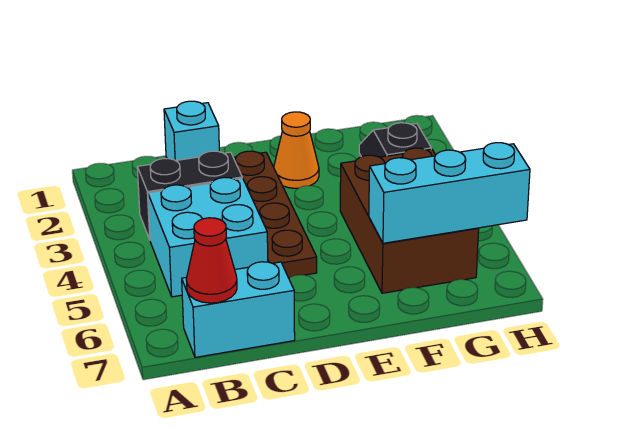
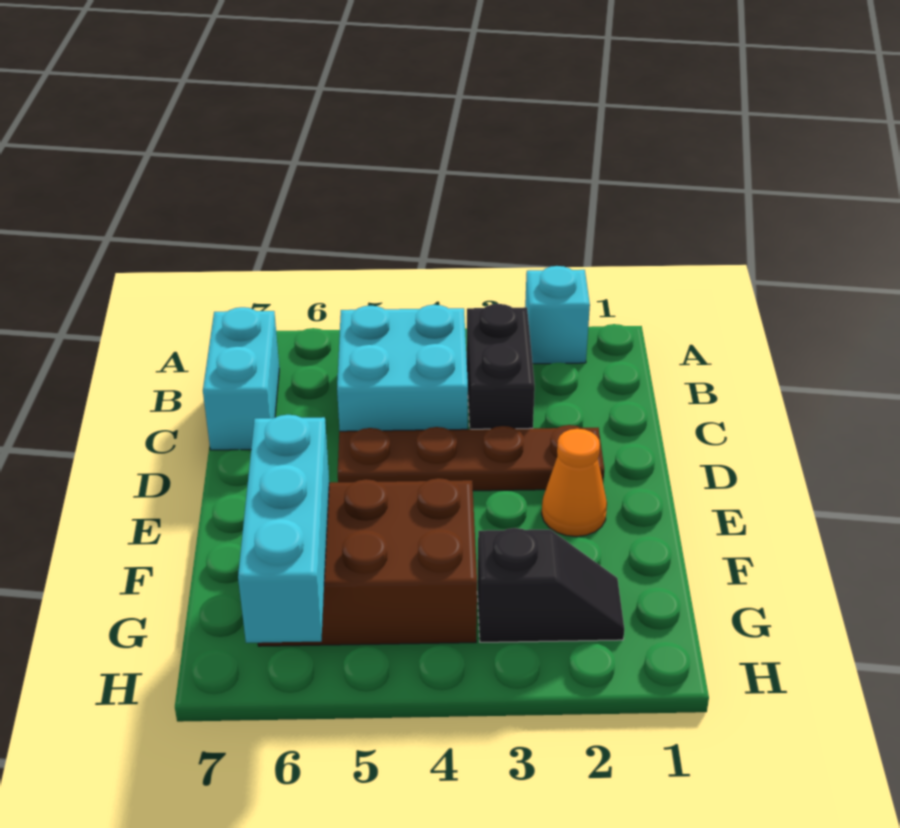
red 1x1 cone [186,218,237,303] -> none
cyan 1x1 brick [164,101,219,161] -> cyan 1x1 brick moved to [525,266,590,364]

